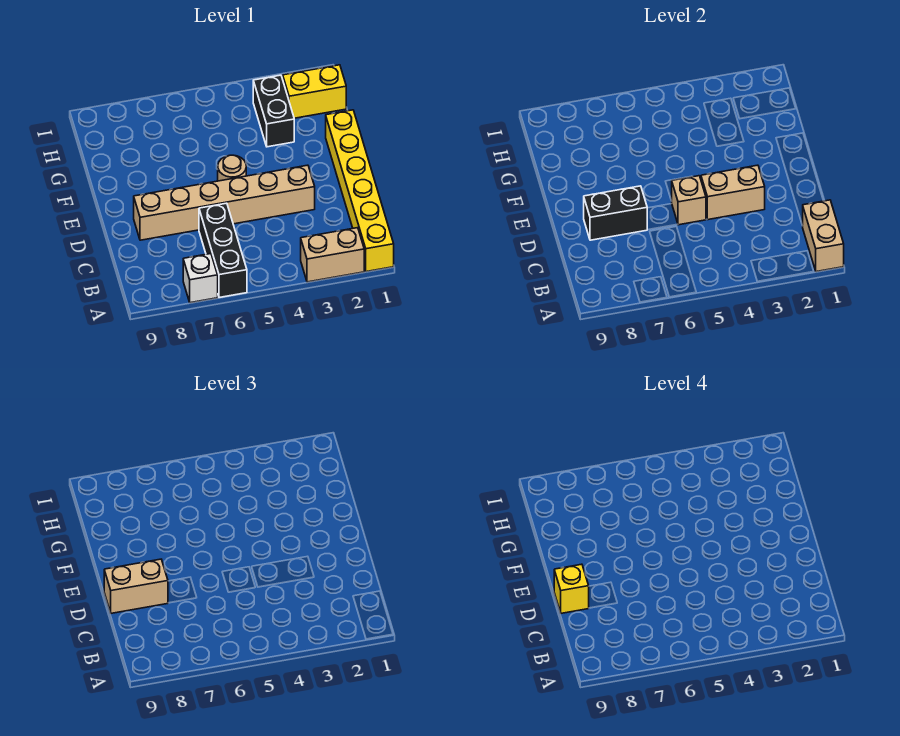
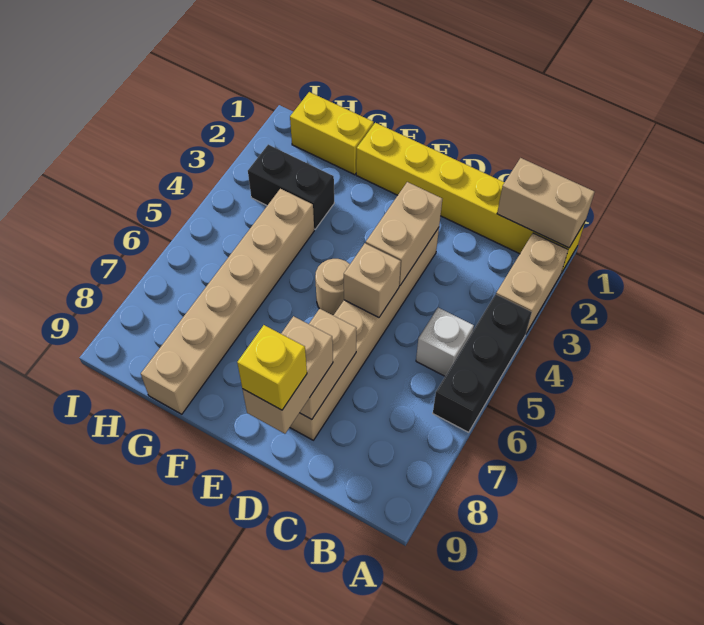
black 1x3 brick [199,203,247,298] -> black 1x3 brick turned to [433,294,532,432]
white 1x1 brick [183,254,218,303] -> white 1x1 brick moved to [416,308,474,376]
black 1x2 brick [584,186,647,240] -> tan 1x2 brick [300,309,357,420]
none -> tan 1x6 brick [141,189,314,414]
yellow 1x2 brick [283,65,346,118] -> yellow 1x2 brick turned to [290,92,374,175]

